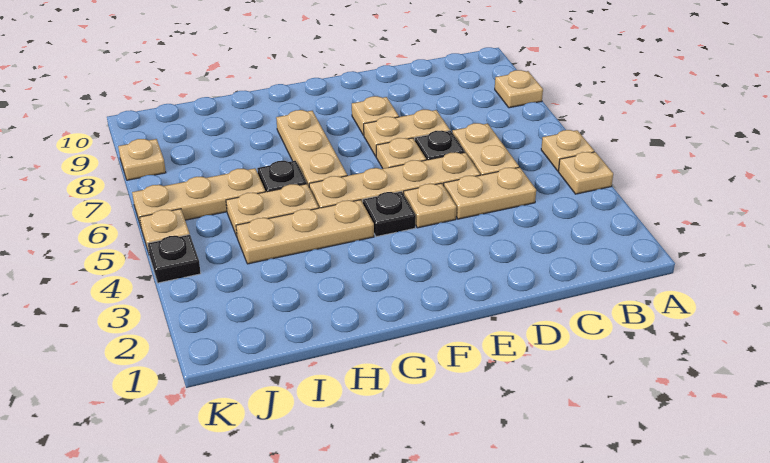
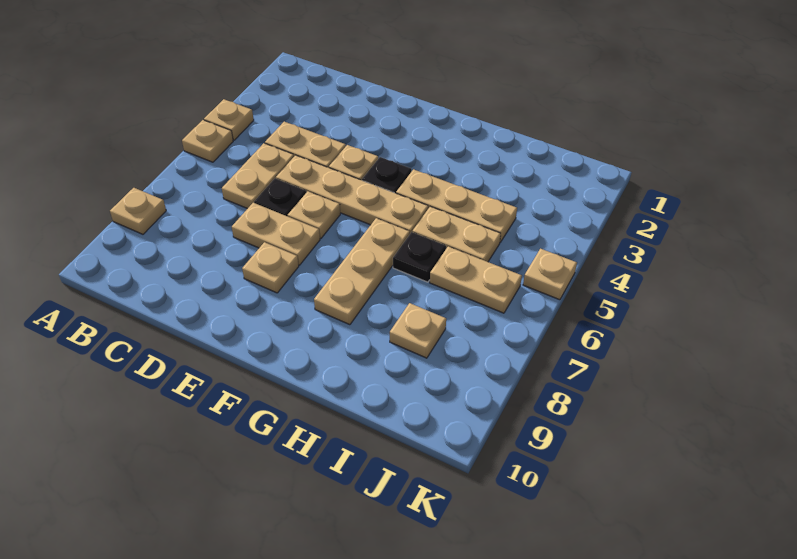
tan 1x3 plate [132,168,265,226] -> tan 1x2 plate [430,247,522,313]
black 1x1 plate [148,235,201,283] -> none
tan 1x1 plate [118,139,166,180] -> tan 1x1 plate moved to [390,303,446,358]

